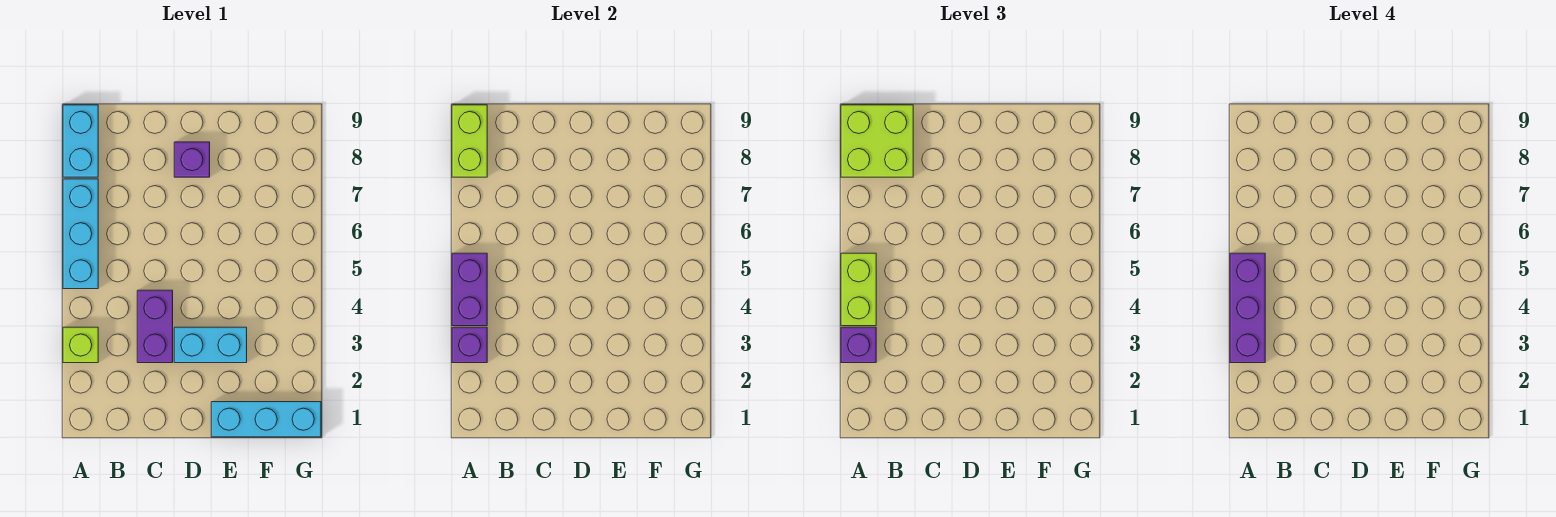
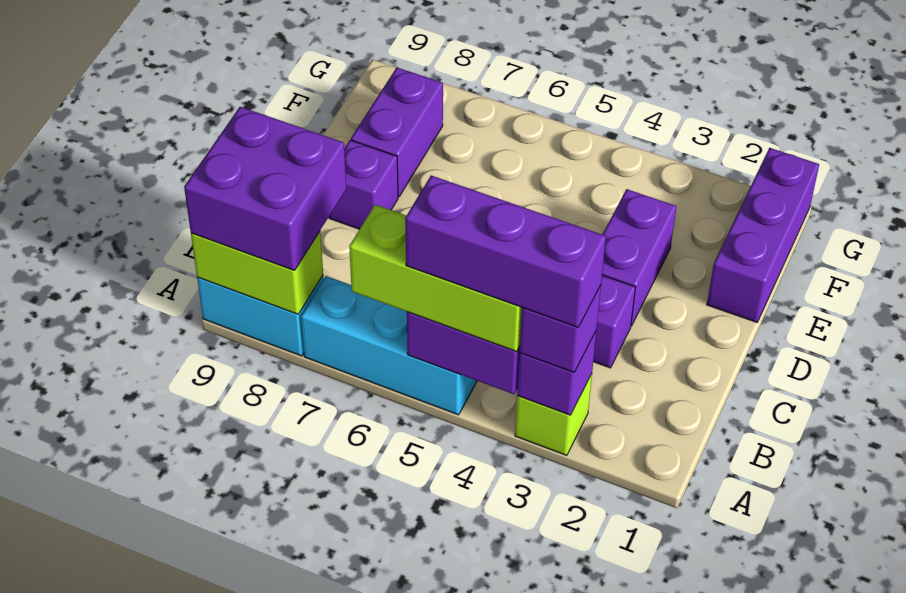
lime 1x2 brick [841,253,876,326] -> lime 1x3 brick [349,205,522,351]
lime 2x2 brick [841,105,913,177] -> purple 2x2 brick [184,107,346,270]
cyan 1x2 brick [174,327,247,363] -> purple 1x2 brick [602,189,676,326]
cyan 1x3 brick [211,402,321,437] -> purple 1x3 brick [707,148,819,322]
none -> purple 1x2 brick [351,68,443,197]

